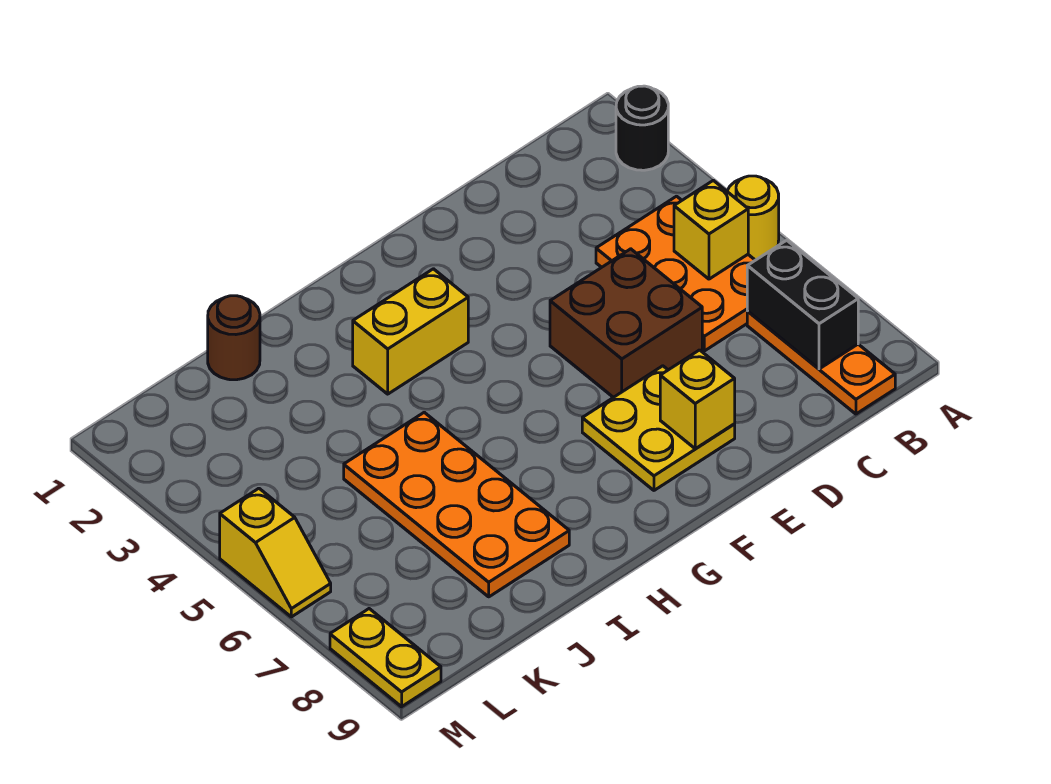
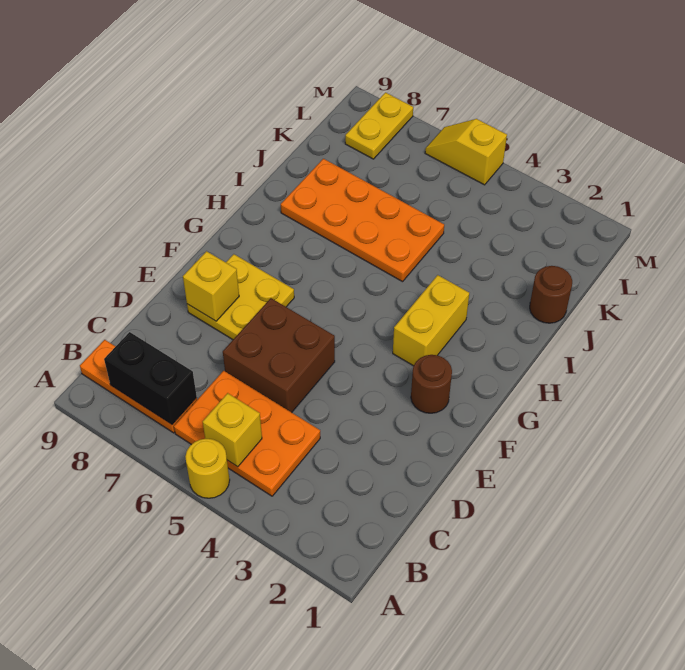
black 1x1 round brick [616,86,668,170] -> none
none -> brown 1x1 round brick [411,355,452,413]
yellow 1x2 plate [330,609,441,707] -> yellow 1x2 plate turned to [345,93,413,159]

